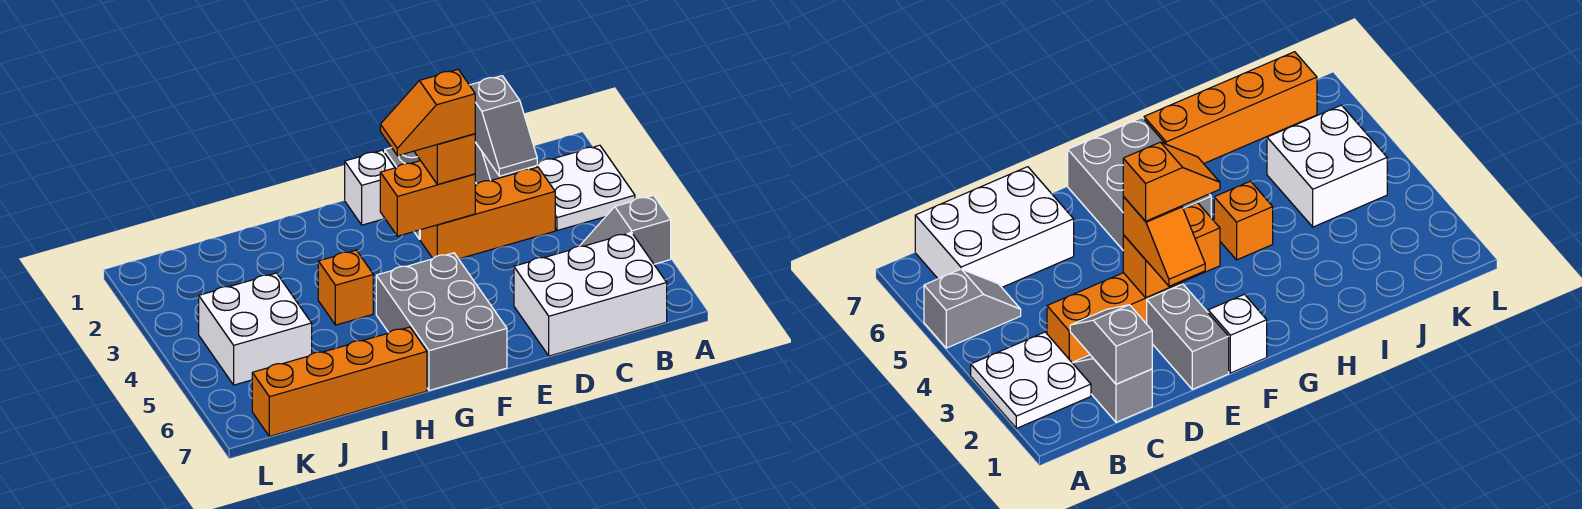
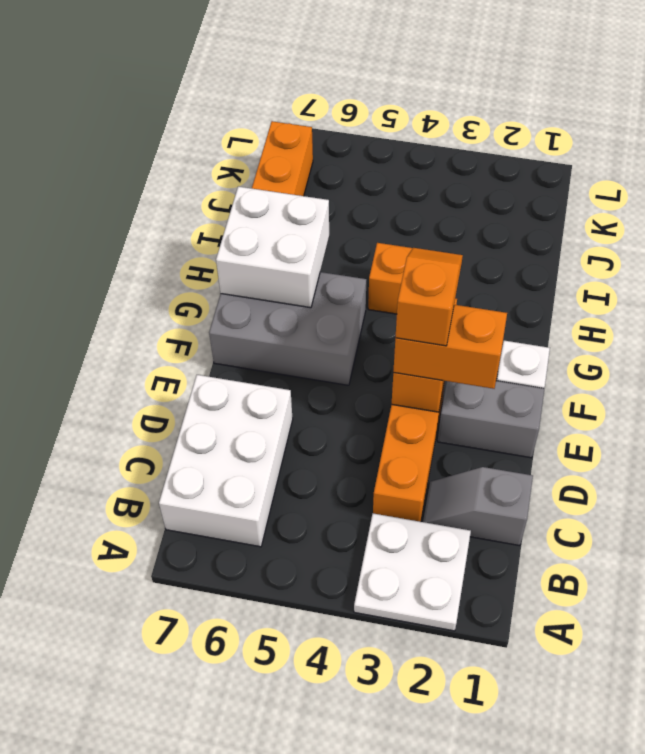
grey 1x2 slope [580,195,671,264] -> none
grey 1x2 slope [470,76,537,176] -> none
orange 1x2 slope [414,134,475,185] -> orange 1x2 brick [393,305,507,389]
white 2x2 brick [199,273,312,385] -> white 2x2 brick moved to [216,187,329,308]

